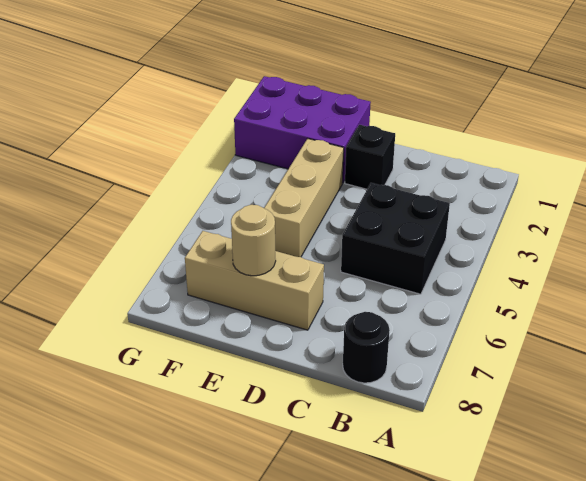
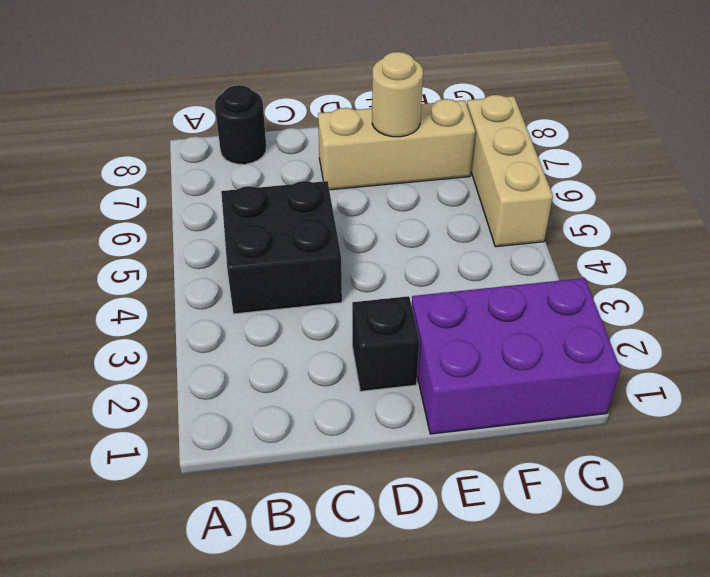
tan 1x3 brick [264,139,344,257] -> tan 1x3 brick moved to [467,95,553,247]

